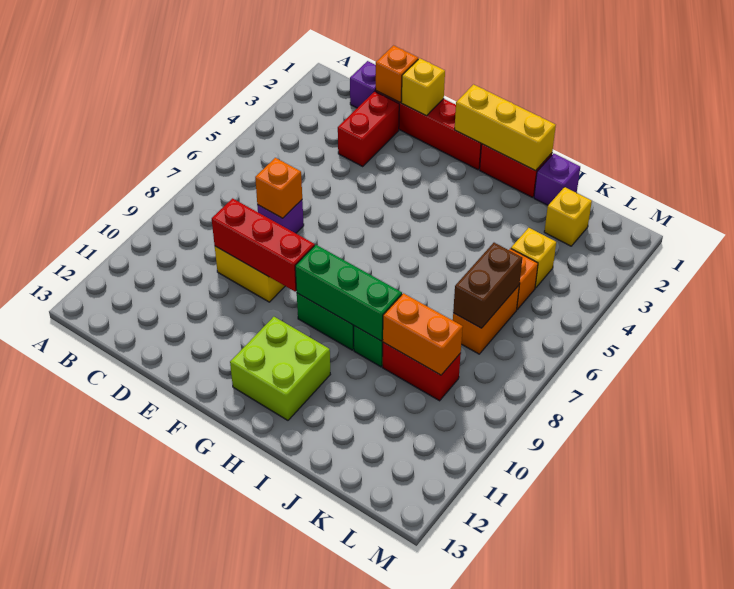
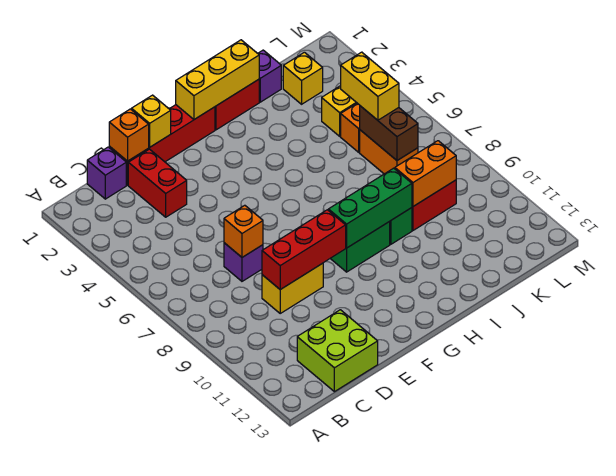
lime 2x2 brick [230,317,330,420] -> lime 2x2 brick moved to [297,310,378,392]
none -> yellow 1x2 brick [341,52,399,120]

